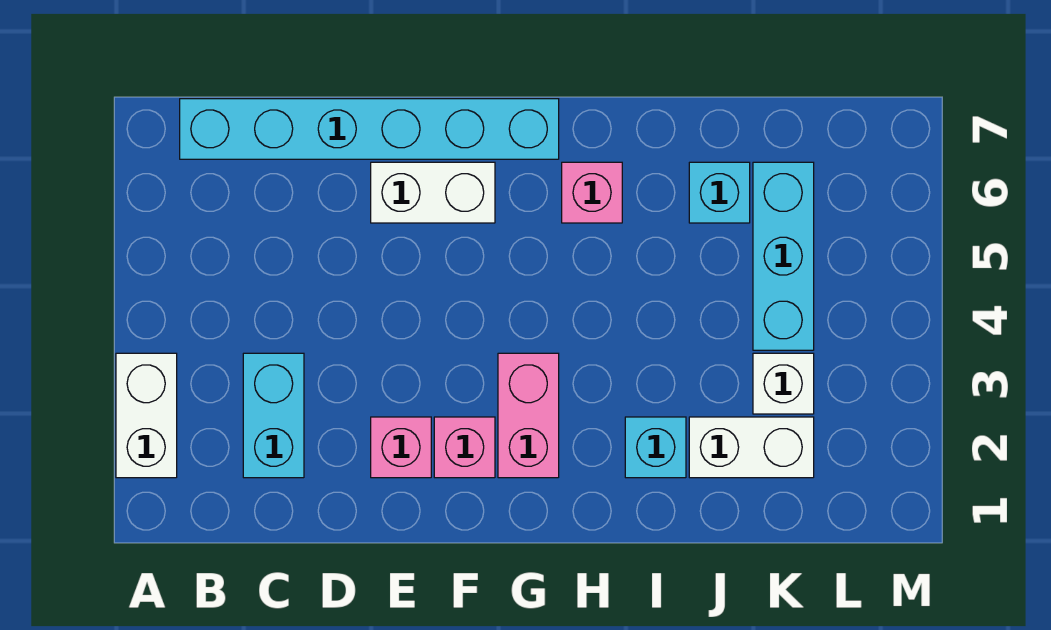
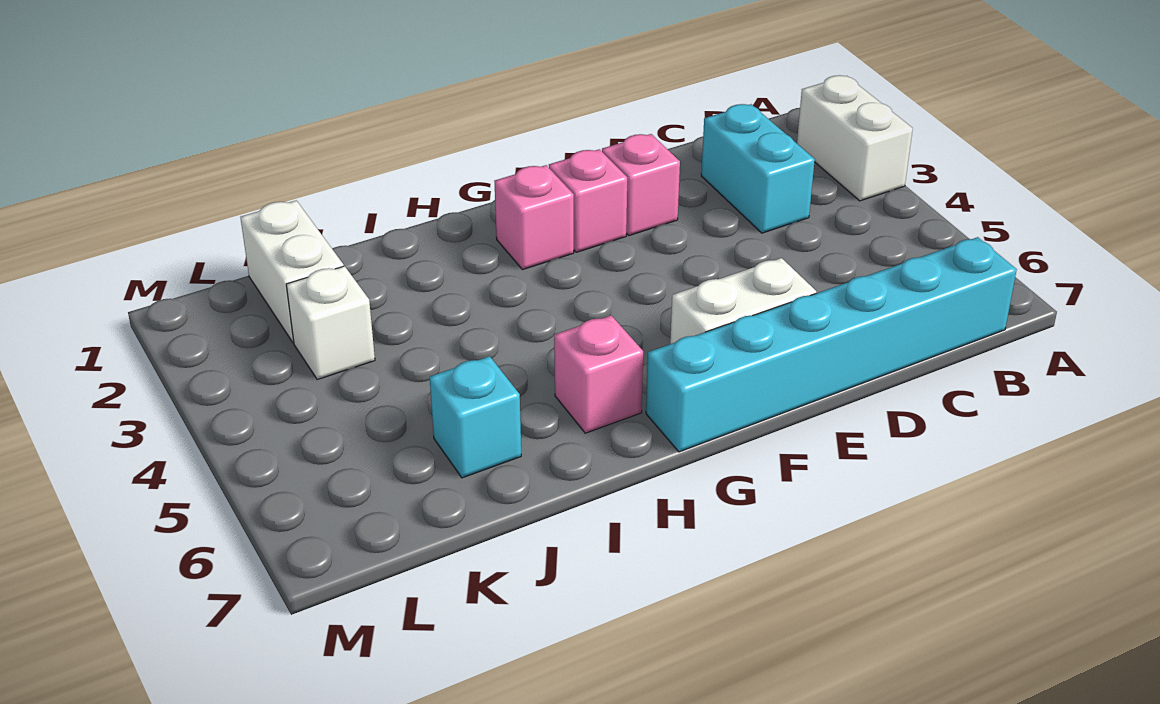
pink 1x2 brick [498,353,559,478] -> pink 1x1 brick [494,165,574,270]
cyan 1x1 brick [625,417,686,478] -> none
white 1x2 brick [689,417,814,478] -> white 1x2 brick turned to [240,200,344,343]
cyan 1x3 brick [753,162,814,350] -> none

